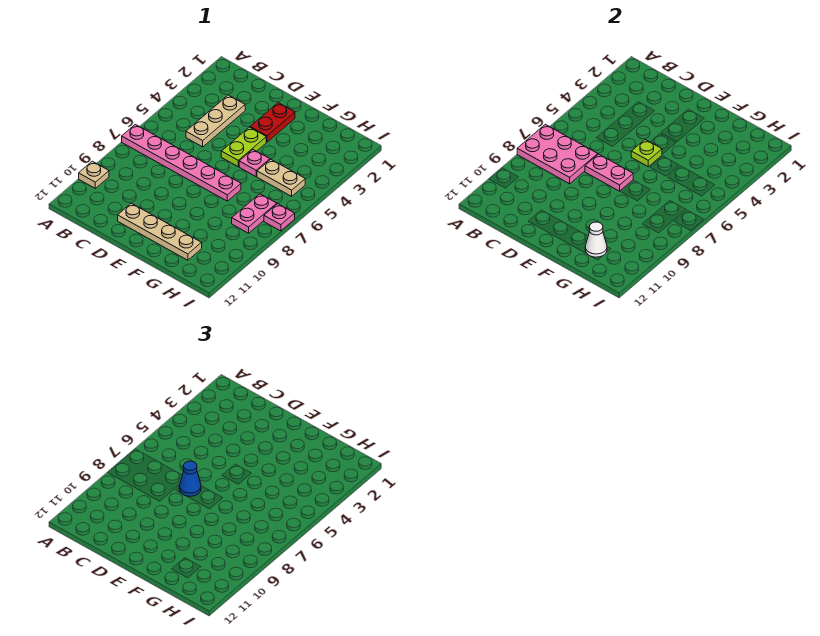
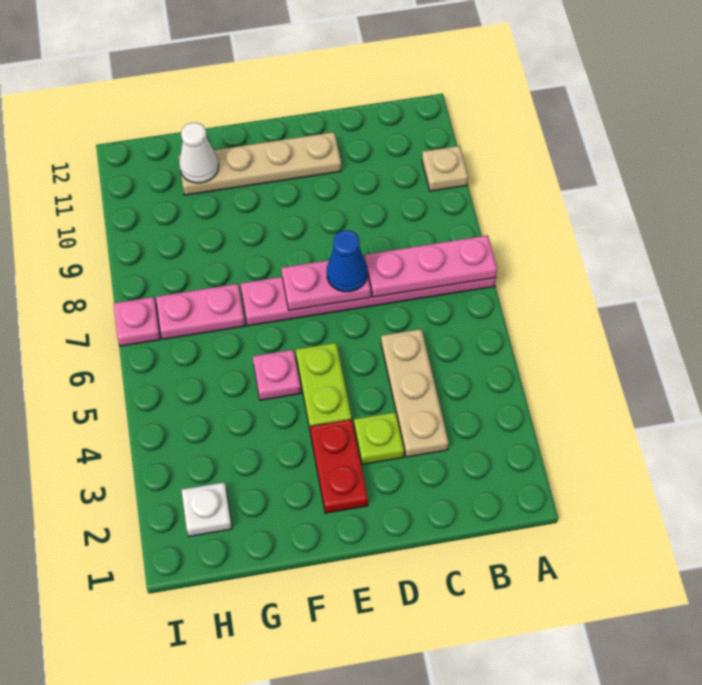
pink 2x3 plate [517,124,598,184] -> pink 1x3 plate [365,235,497,297]
lime 1x1 plate [631,140,662,167] -> lime 1x1 plate moved to [354,412,404,464]
tan 1x2 plate [257,159,305,196] -> none
none -> white 1x1 plate [181,482,232,536]
pink 1x2 plate [232,194,277,233] -> pink 1x2 plate turned to [156,284,245,339]

